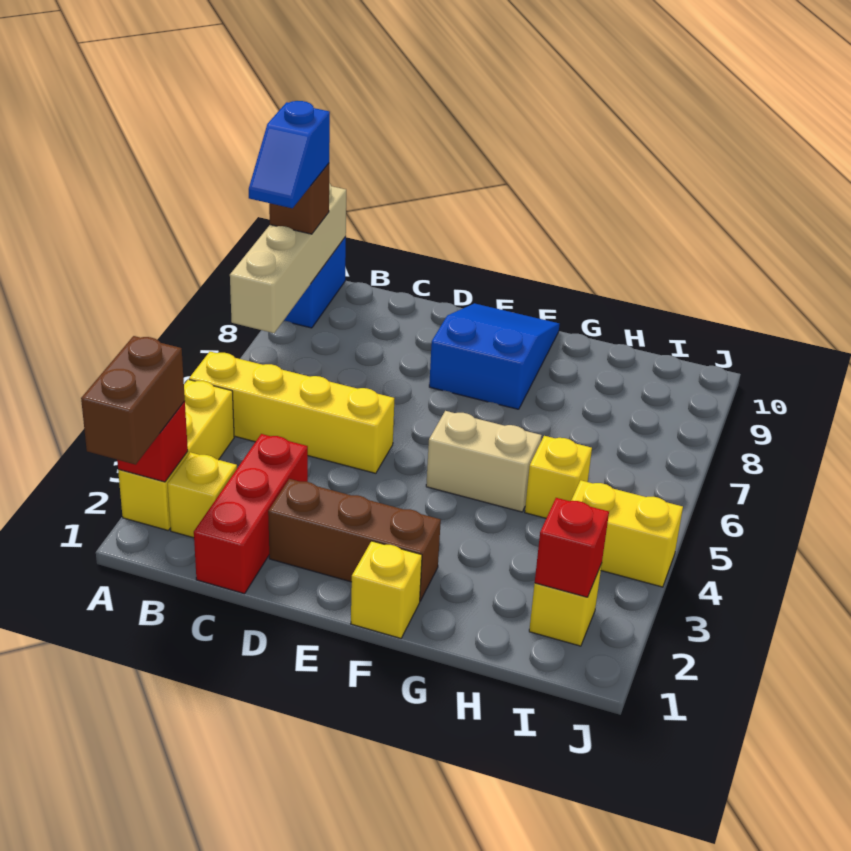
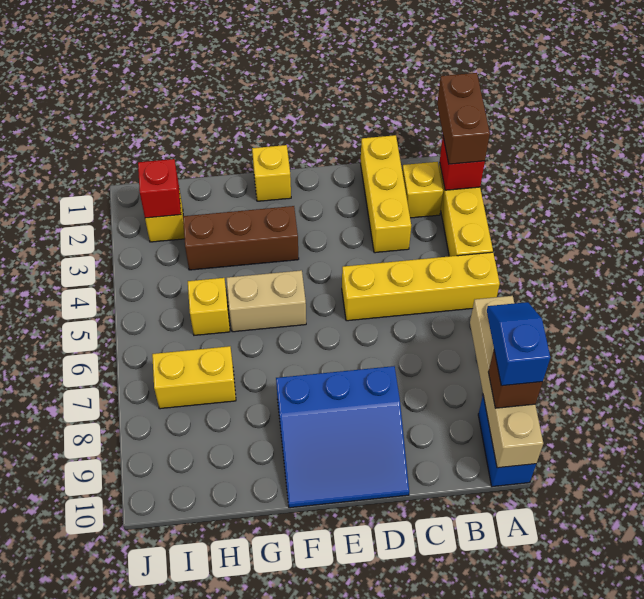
red 1x3 brick [194,434,308,594] -> yellow 1x3 brick [361,135,411,253]
brown 1x3 brick [268,479,441,601] -> brown 1x3 brick moved to [183,206,299,270]
blue 2x3 slope [429,303,559,409] -> blue 3x3 slope [276,366,409,508]
yellow 1x2 brick [571,480,683,587] -> yellow 1x2 brick moved to [152,346,236,409]

